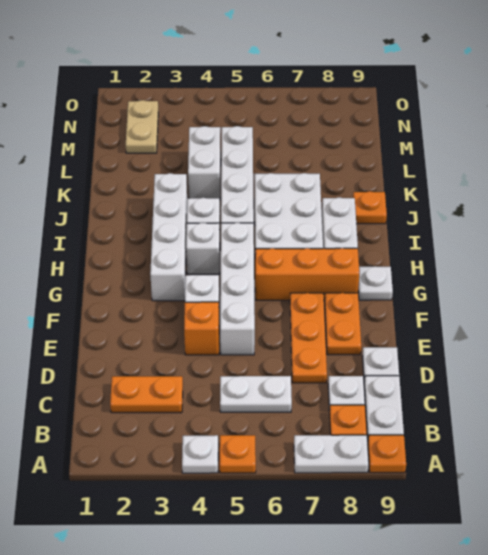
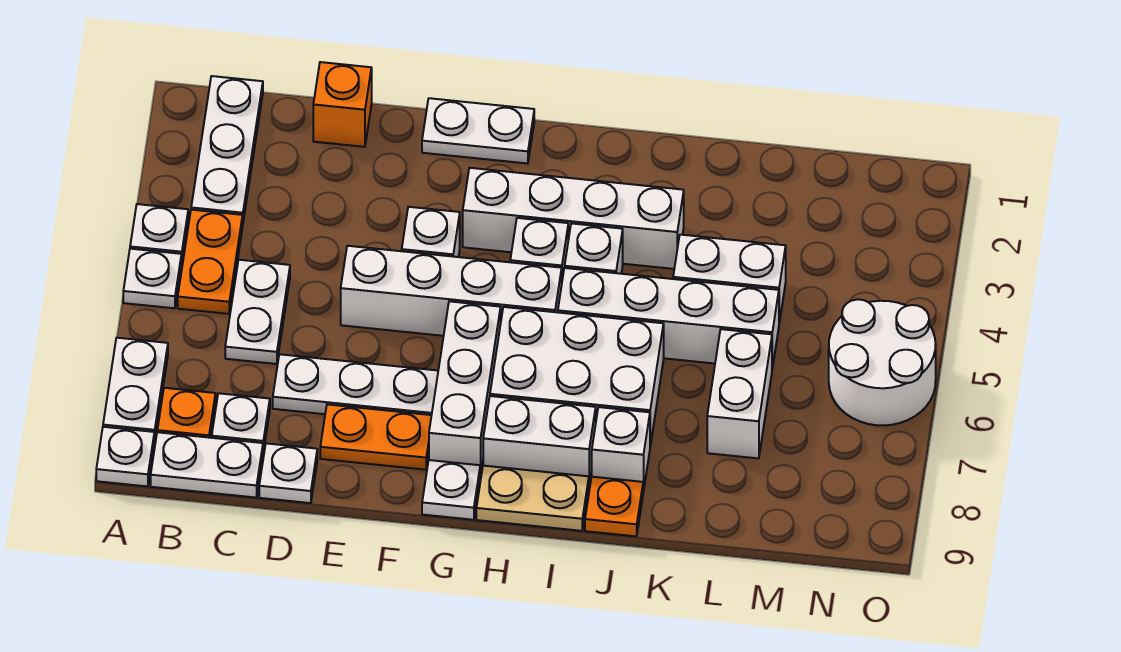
orange 1x1 plate [220,435,256,473] -> white 1x1 plate [123,249,182,308]
orange 1x1 plate [368,435,406,473] -> white 1x1 plate [96,427,154,486]
none -> white 1x3 plate [191,76,263,221]
orange 1x2 plate [110,376,183,413] -> orange 1x2 plate moved to [178,210,243,314]
orange 1x3 plate [290,293,327,383] -> white 1x3 plate [273,354,438,415]
orange 1x1 brick [184,302,219,355] -> orange 1x1 brick moved to [313,62,372,147]
none -> white 1x2 plate [422,98,534,164]
orange 1x3 brick [255,248,359,300] -> white 1x3 brick [429,301,501,475]
none -> white 1x1 brick [592,407,650,492]
none -> white 1x2 brick [707,329,772,458]
tan 1x2 plate [126,100,158,153] -> tan 1x2 plate moved to [476,466,589,531]
none -> white 2x2 round brick [829,299,936,426]

